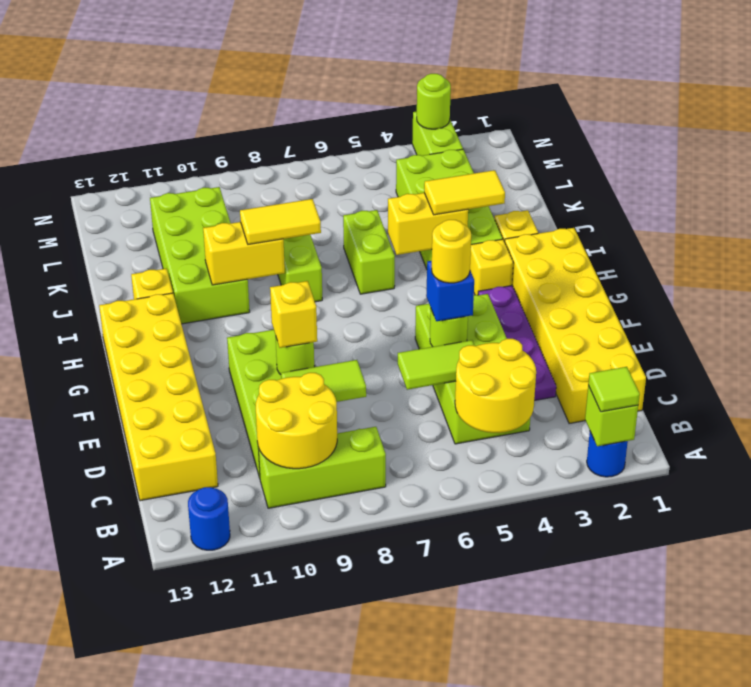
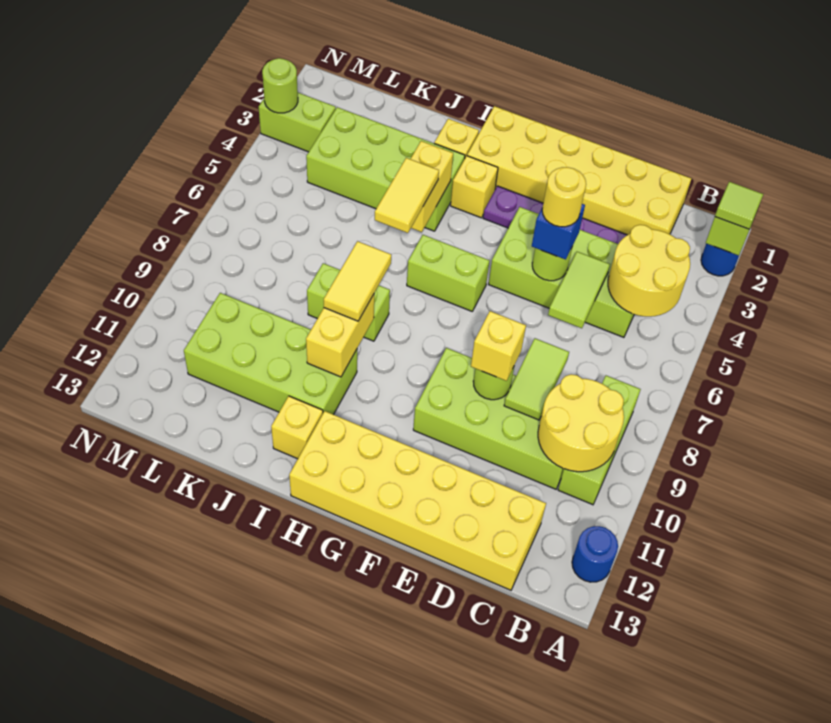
yellow 1x2 tile [424,170,505,215] -> yellow 1x2 tile moved to [375,158,439,233]
lime 1x2 brick [343,210,395,294] -> lime 1x2 brick moved to [407,235,489,311]

